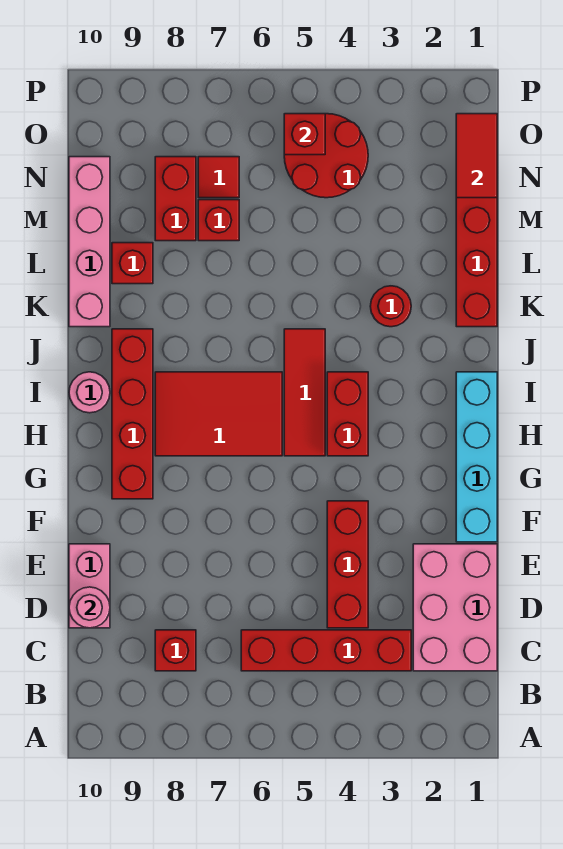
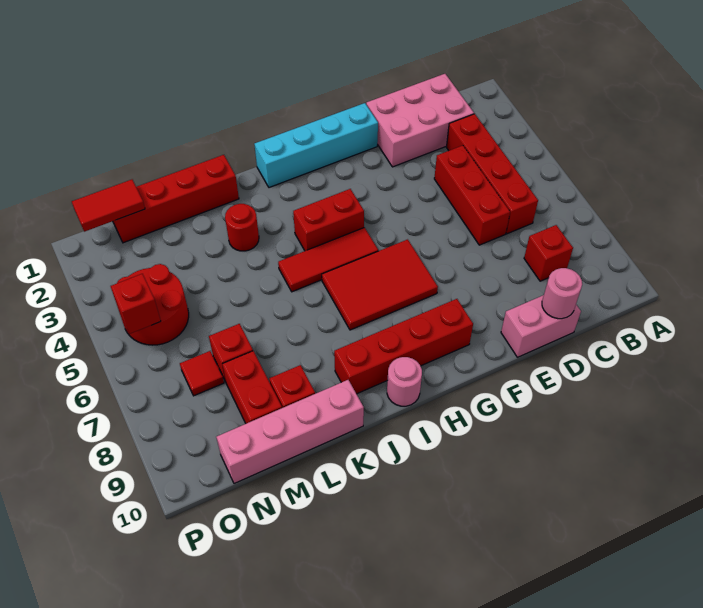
red 1x3 brick [327,501,368,628] -> red 1x3 brick turned to [434,145,510,245]
red 2x3 tile [155,372,282,456] -> red 2x3 tile turned to [322,239,438,330]
red 1x2 brick [155,157,196,241] -> red 1x2 brick turned to [222,351,282,424]

